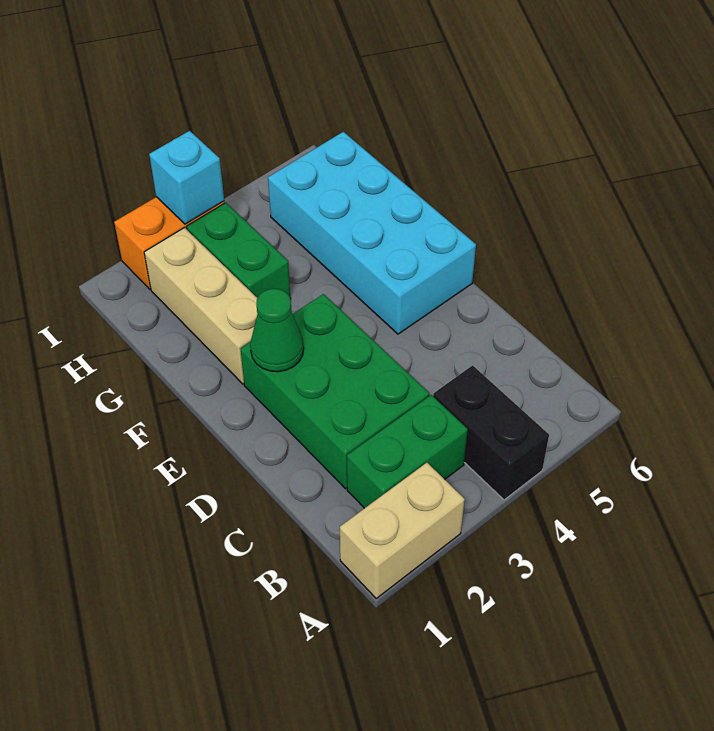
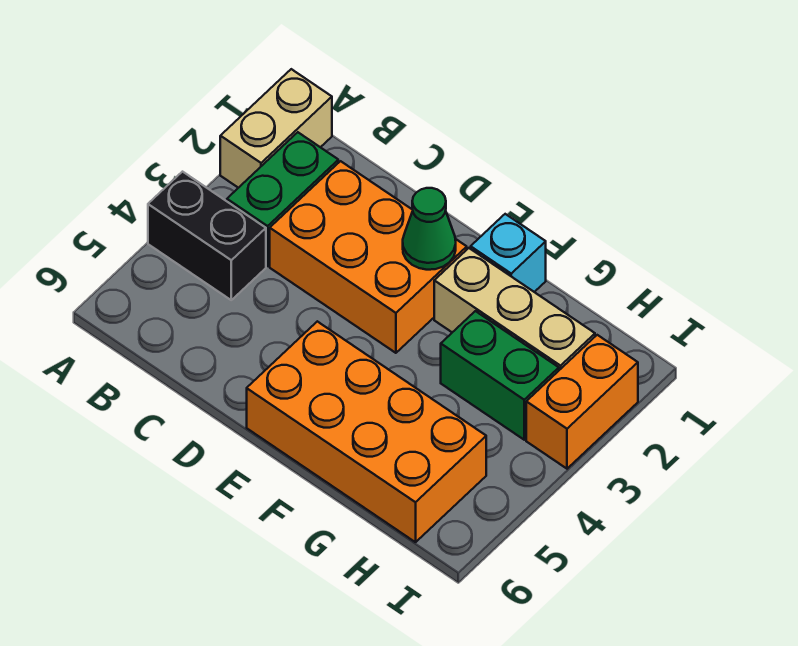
green 2x3 brick [241,294,429,489] -> orange 2x3 brick [270,161,467,353]
cyan 2x4 brick [268,132,476,334] -> orange 2x4 brick [247,321,486,542]
cyan 1x1 brick [149,131,224,224] -> cyan 1x1 brick moved to [471,214,546,292]

